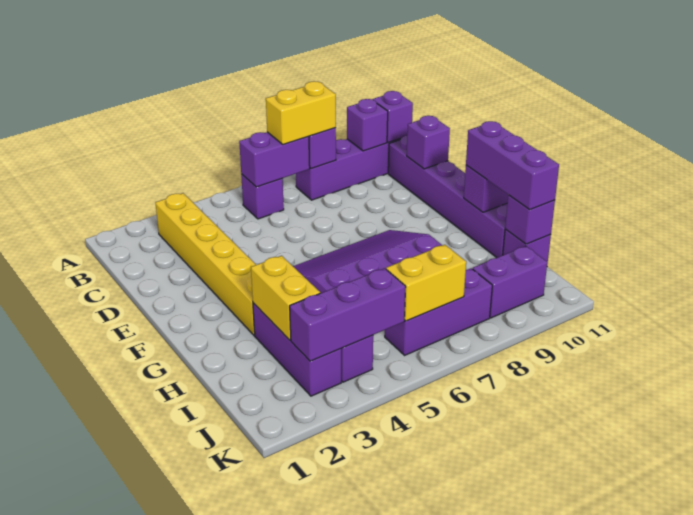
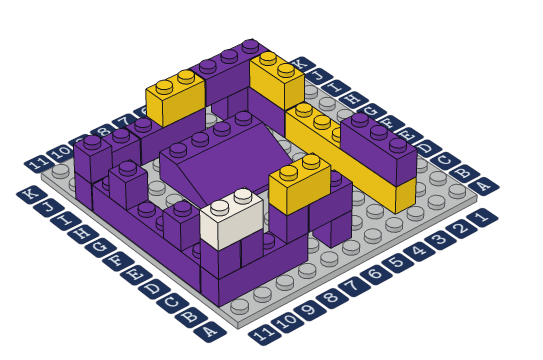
none -> white 1x2 brick [200,187,263,251]
purple 1x3 brick [466,121,559,210] -> purple 1x3 brick moved to [340,112,417,187]

